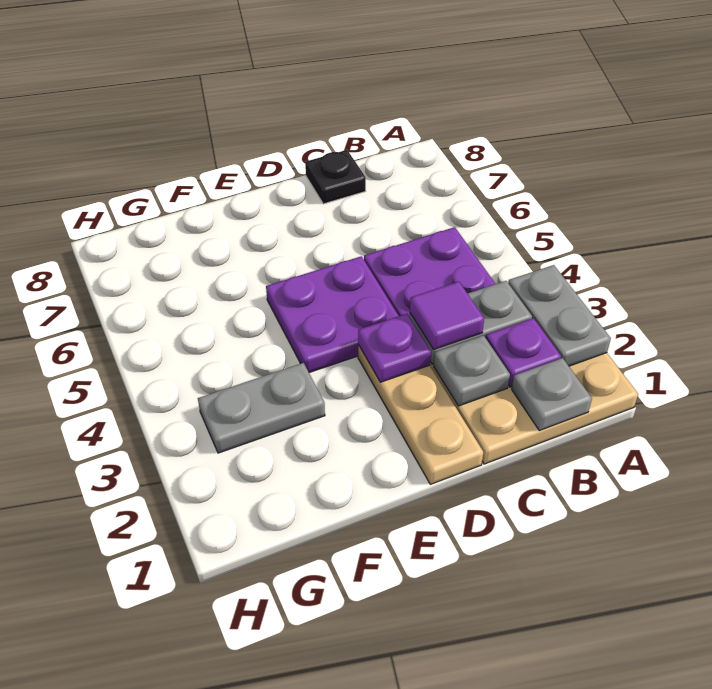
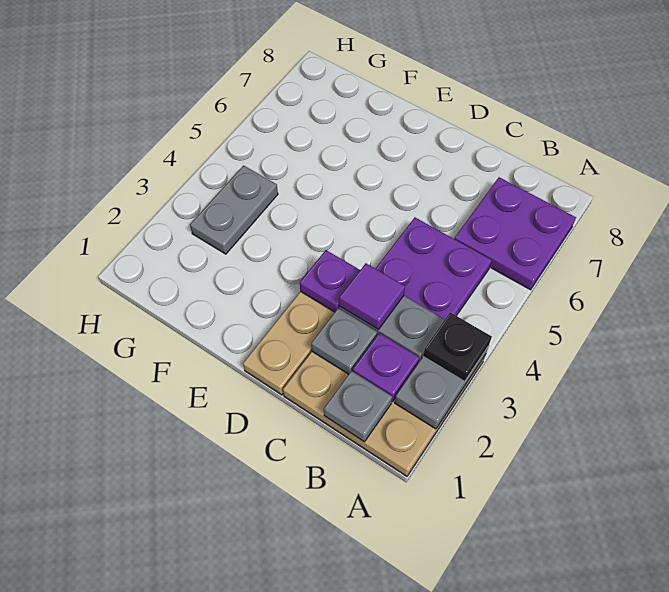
black 1x1 plate [305,150,366,204] -> black 1x1 plate moved to [423,312,492,382]
purple 2x2 plate [266,256,399,373] -> purple 2x2 plate moved to [455,177,576,290]
grey 1x2 plate [198,363,325,453] -> grey 1x2 plate turned to [190,166,278,254]

